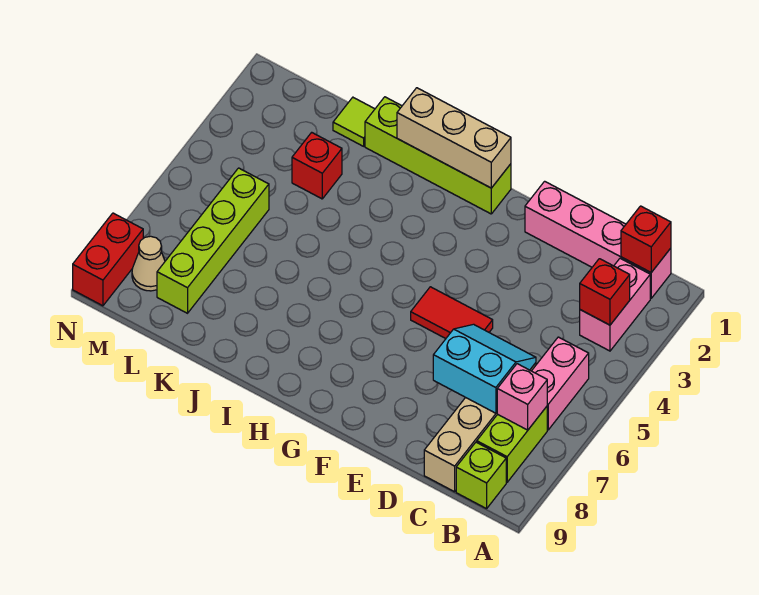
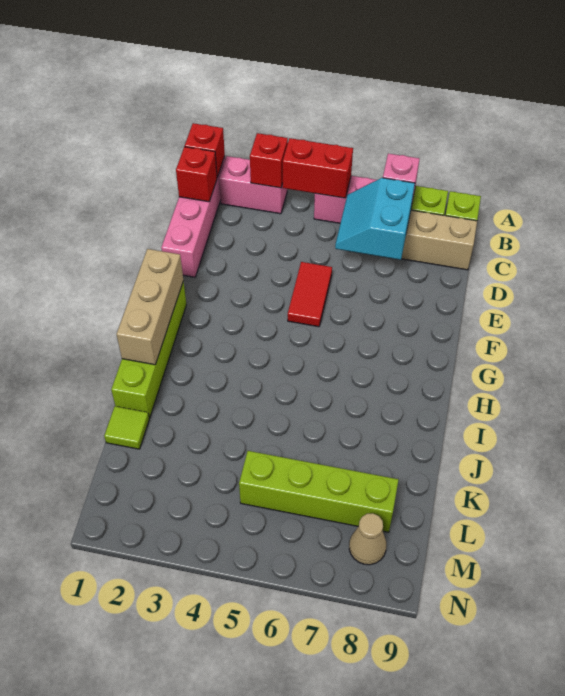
red 1x1 brick [292,132,342,199] -> red 1x1 brick moved to [176,147,217,202]
red 1x2 brick [73,213,143,306] -> red 1x2 brick moved to [282,138,353,198]

